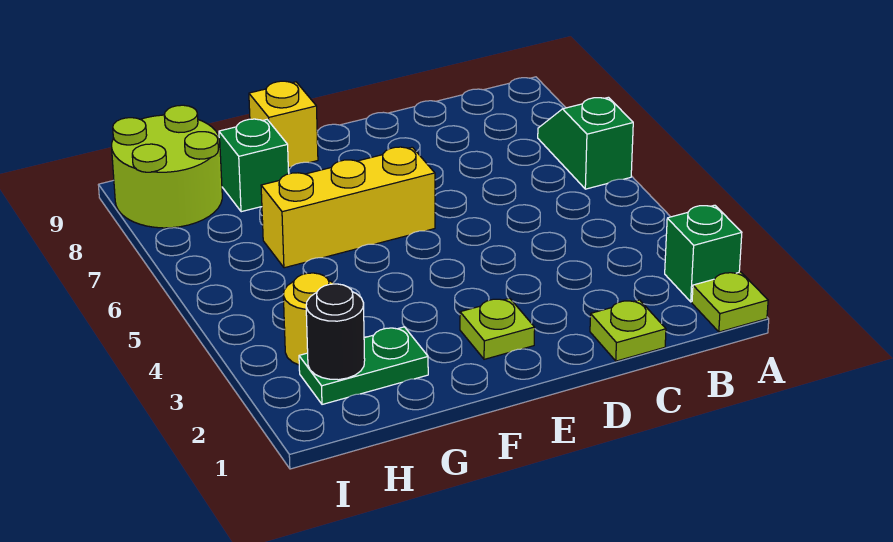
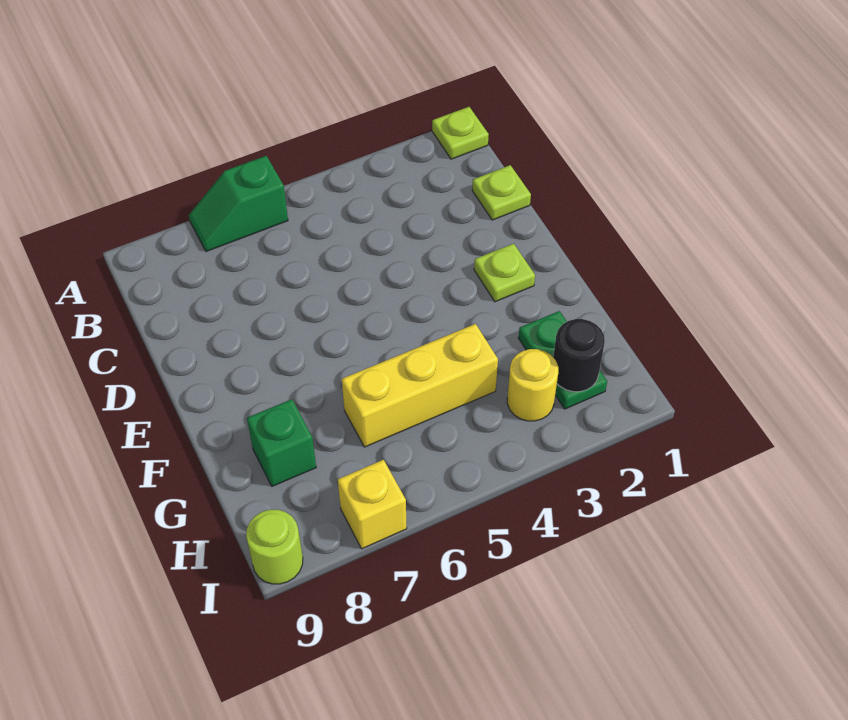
green 1x1 brick [665,205,742,302] -> none
yellow 1x3 brick [261,147,435,268] -> yellow 1x3 brick turned to [342,324,498,447]
yellow 1x1 brick [249,81,318,168] -> yellow 1x1 brick moved to [338,460,407,549]
lime 2x2 round brick [112,105,222,228] -> lime 1x1 round brick [246,510,303,584]

